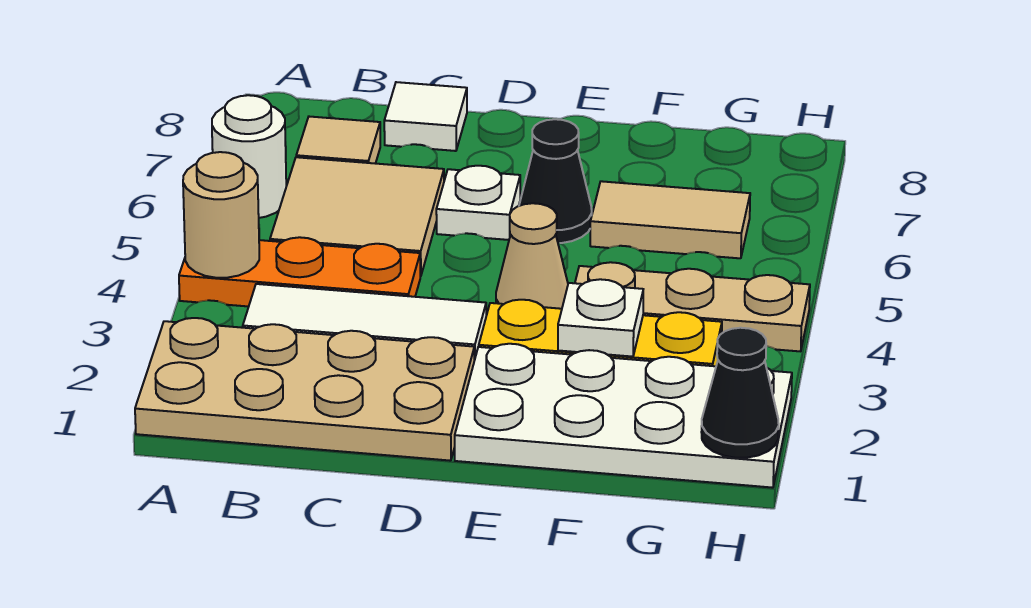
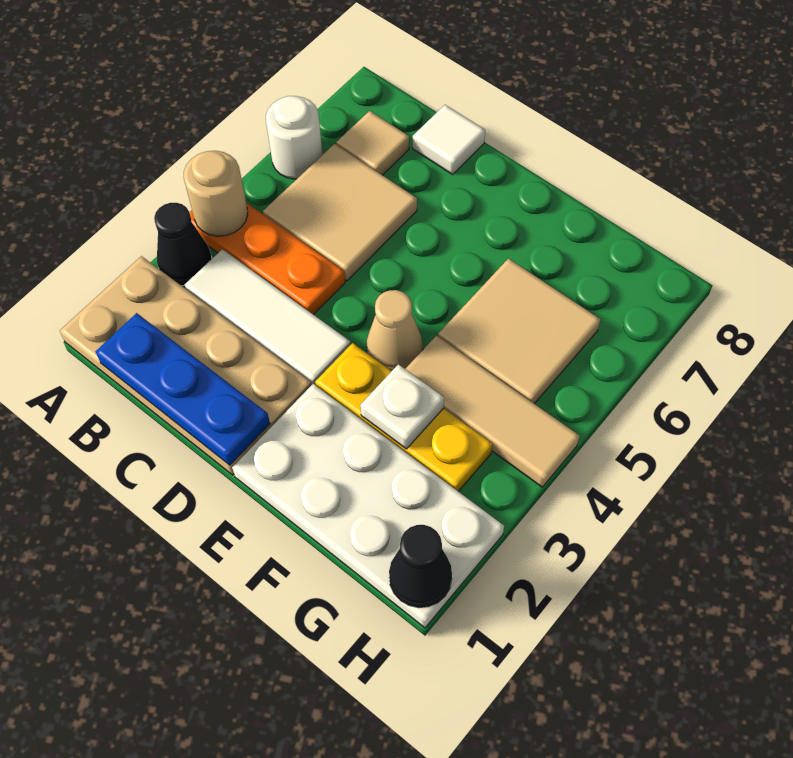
none -> blue 1x3 plate [95,313,270,465]
white 1x1 plate [436,166,520,240] -> none
black 1x1 cone [519,119,592,243] -> black 1x1 cone moved to [154,203,212,286]
tan 1x3 plate [575,262,810,351] -> tan 1x3 tile [406,336,580,487]
tan 1x2 tile [590,181,750,258] -> tan 2x2 tile [438,259,600,404]

